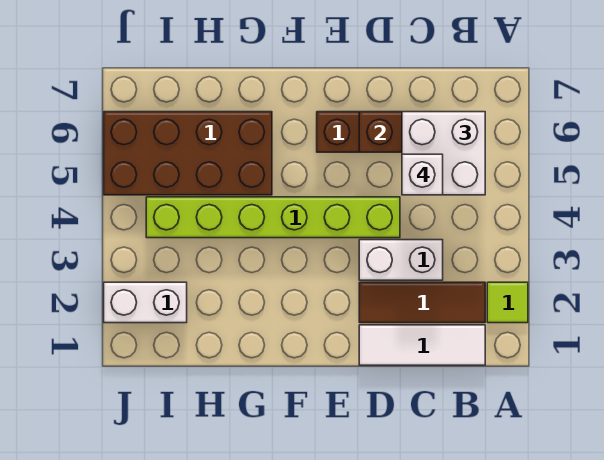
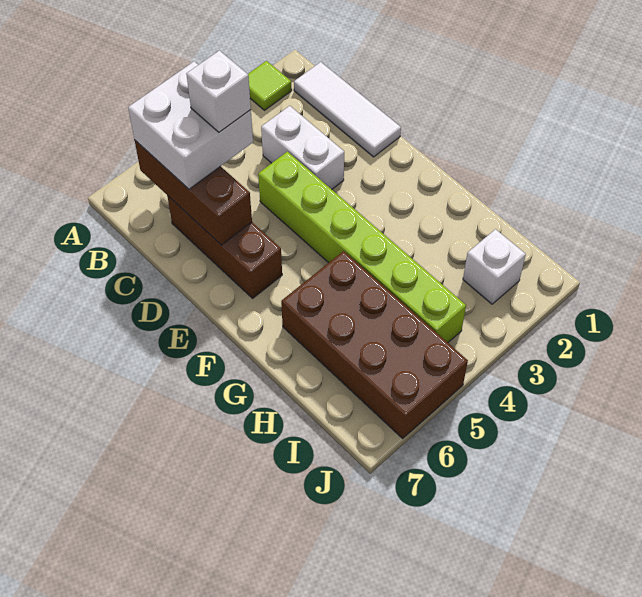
brown 1x3 tile [359,282,485,323] -> none
white 1x2 brick [104,282,187,323] -> white 1x1 brick [463,229,526,304]

